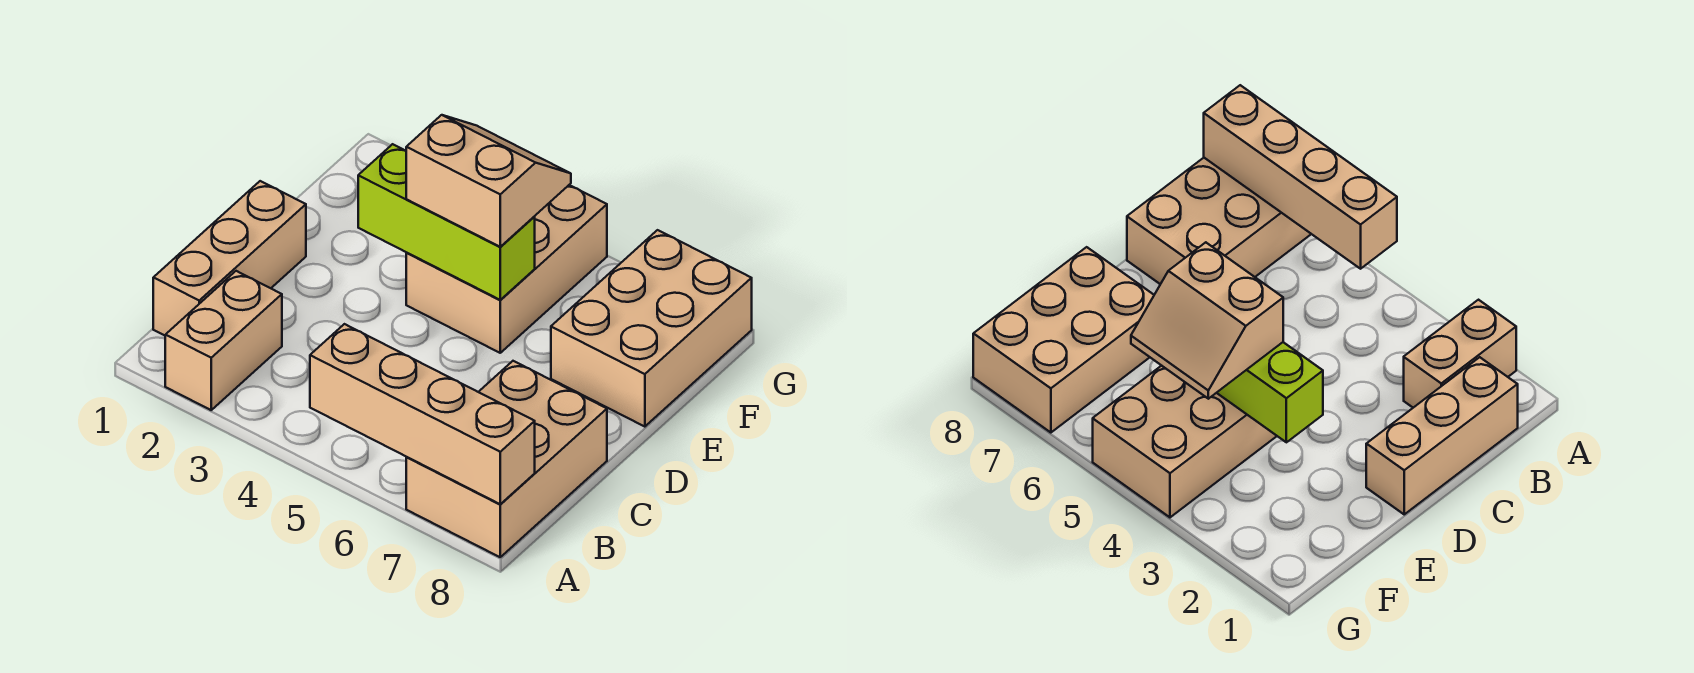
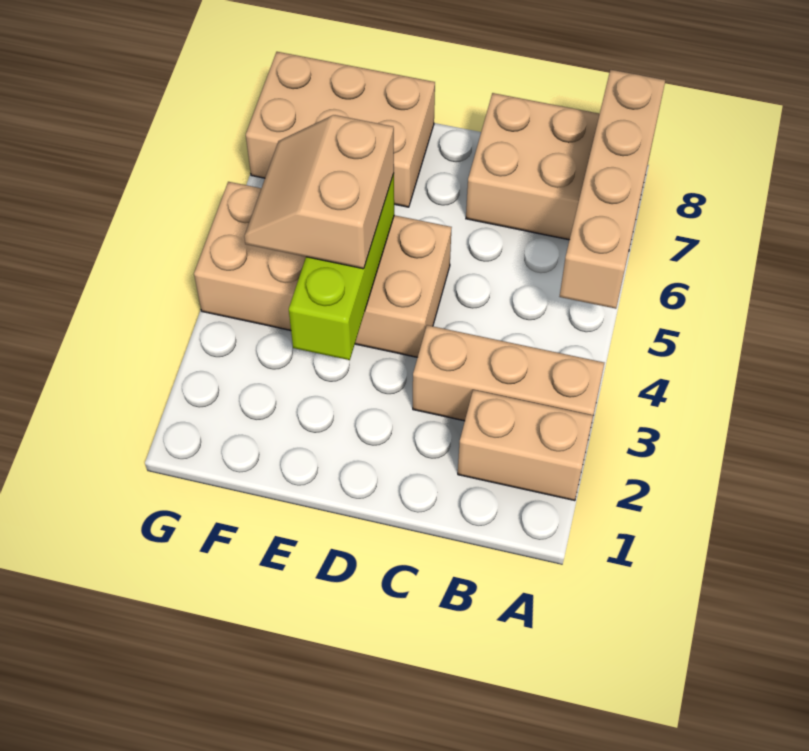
tan 1x3 brick [153,181,306,336] -> tan 1x3 brick moved to [413,325,604,421]
tan 2x3 brick [406,185,607,353] -> tan 2x4 brick [194,182,452,357]

